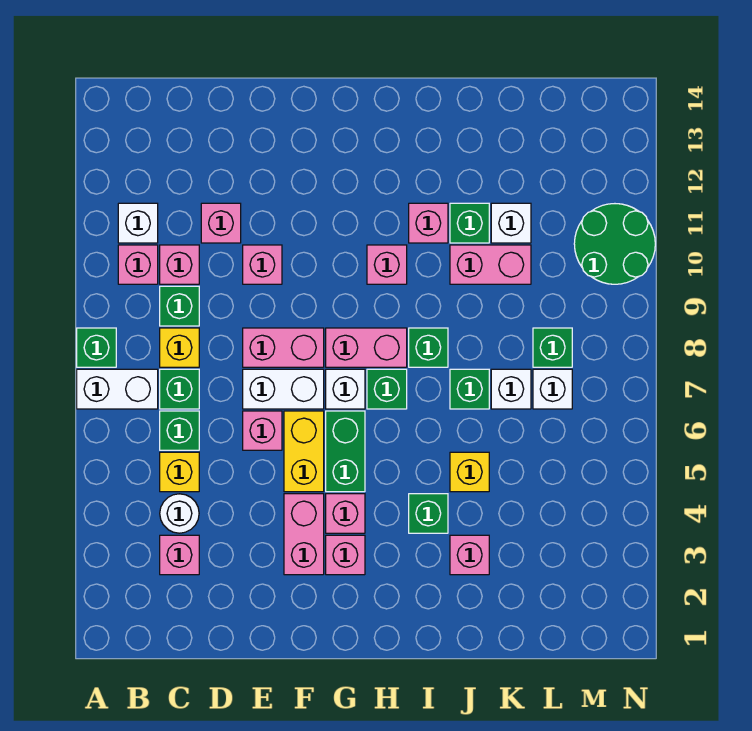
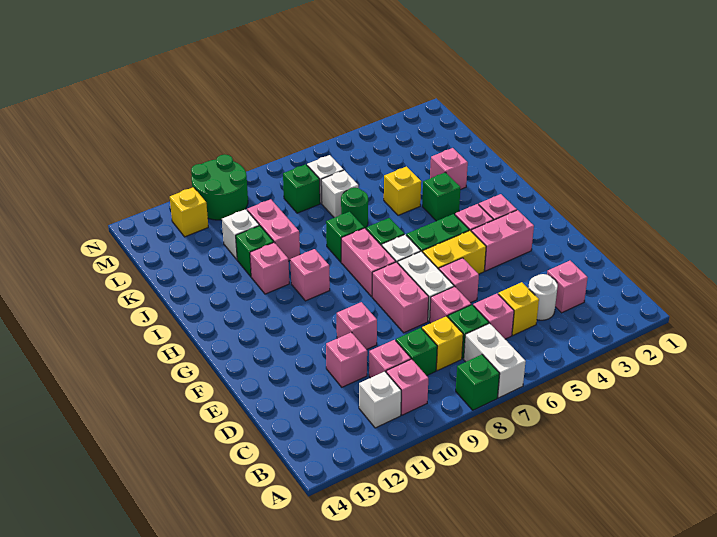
green 1x1 brick [160,411,199,450] -> pink 1x1 brick [473,293,514,339]
none -> pink 1x1 brick [430,287,472,323]
green 1x1 brick [450,369,489,409] -> green 1x1 round brick [341,188,368,228]
none -> yellow 1x1 brick [170,187,208,237]

